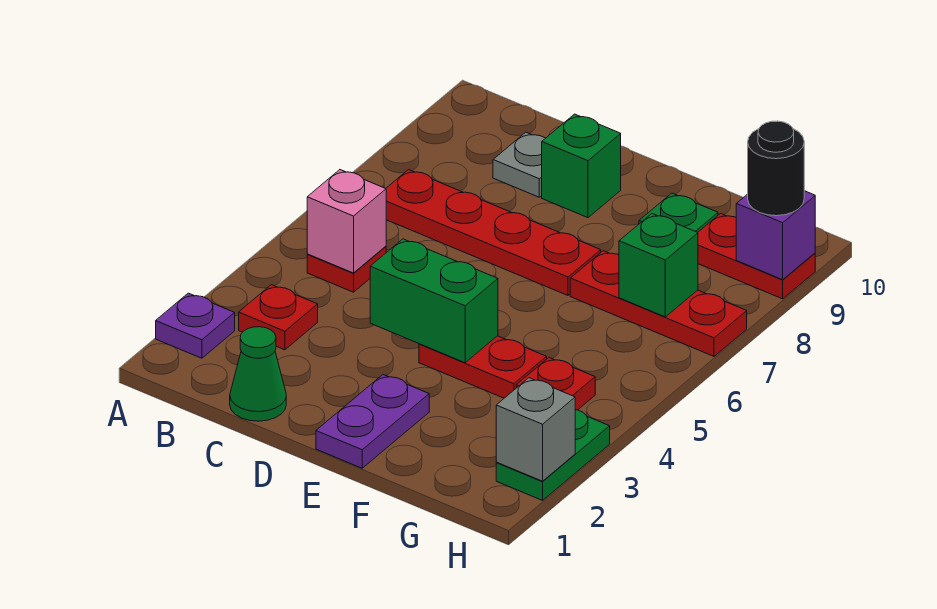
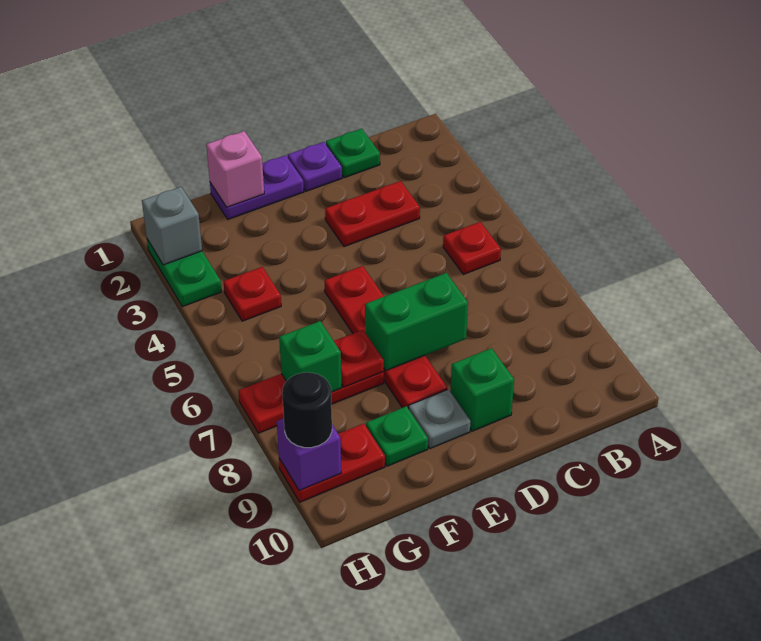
purple 1x1 plate [156,293,235,358] -> purple 1x1 plate moved to [288,142,342,191]
red 1x1 plate [239,285,318,350] -> red 1x1 plate moved to [334,330,384,387]
pink 1x1 brick [307,170,386,273] -> pink 1x1 brick moved to [206,131,264,207]
red 1x4 plate [386,170,601,295] -> red 1x4 plate turned to [324,266,447,409]
green 1x1 cone [230,327,286,421] -> green 1x1 plate [326,129,380,178]
grey 1x1 plate [493,132,545,197] -> grey 1x1 plate moved to [409,389,470,449]
green 1x2 brick [370,239,498,363] -> green 1x2 brick moved to [365,273,468,370]
purple 1x2 plate [316,375,429,468] -> purple 1x2 plate turned to [210,155,304,219]
red 1x2 plate [419,336,547,398] -> red 1x2 plate moved to [325,181,420,247]

